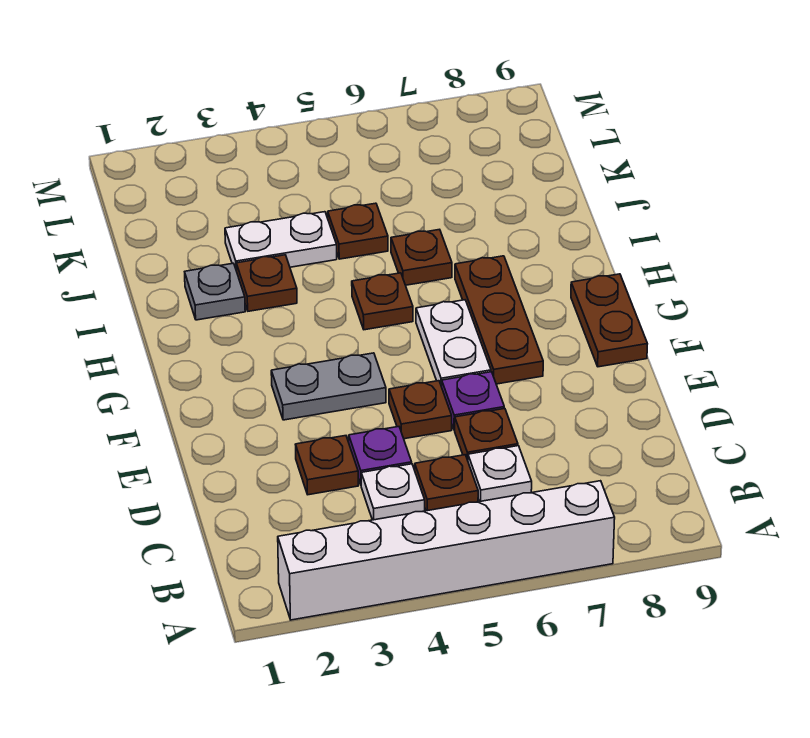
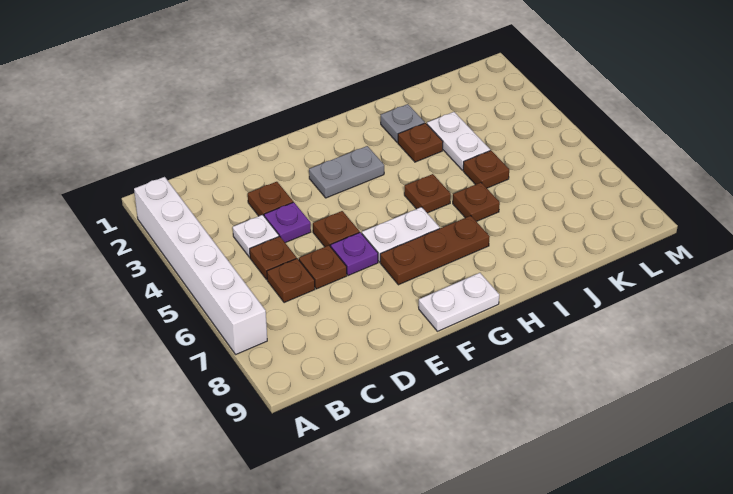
white 1x1 plate [468,446,532,502] -> brown 1x1 plate [267,258,315,303]
grey 1x2 plate [271,353,386,420] -> grey 1x2 plate turned to [309,146,384,198]
brown 1x2 plate [571,274,647,367] -> white 1x2 plate [419,273,499,331]

